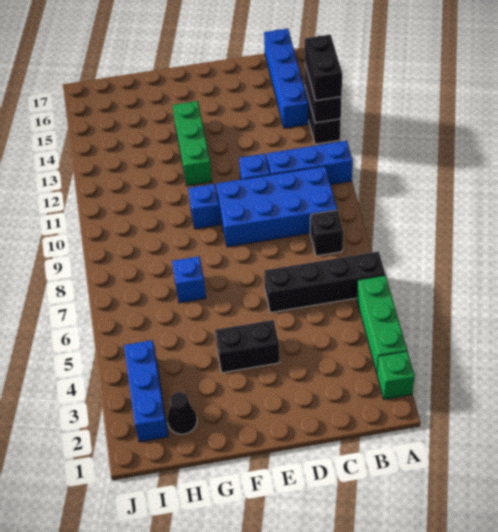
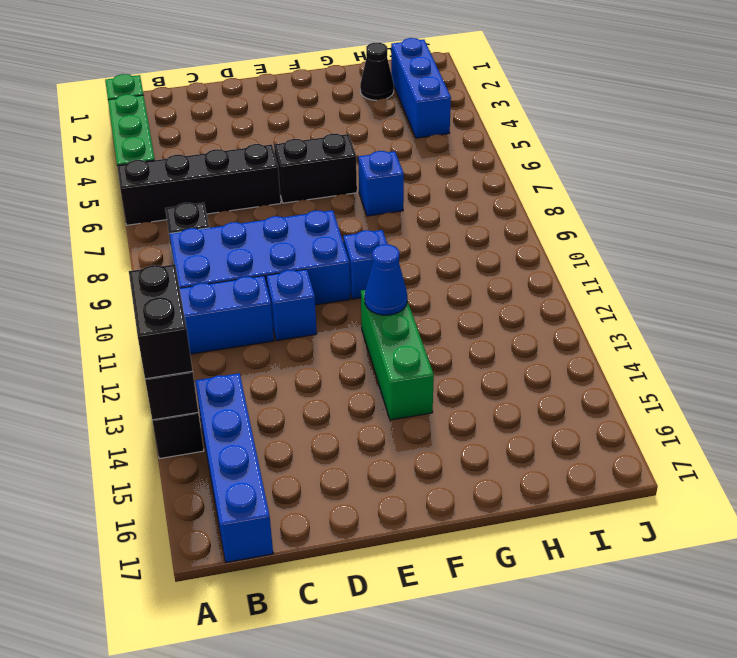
black 1x2 brick [215,320,280,373] -> black 1x2 brick moved to [274,134,357,203]
none -> blue 1x1 cone [365,244,407,315]

